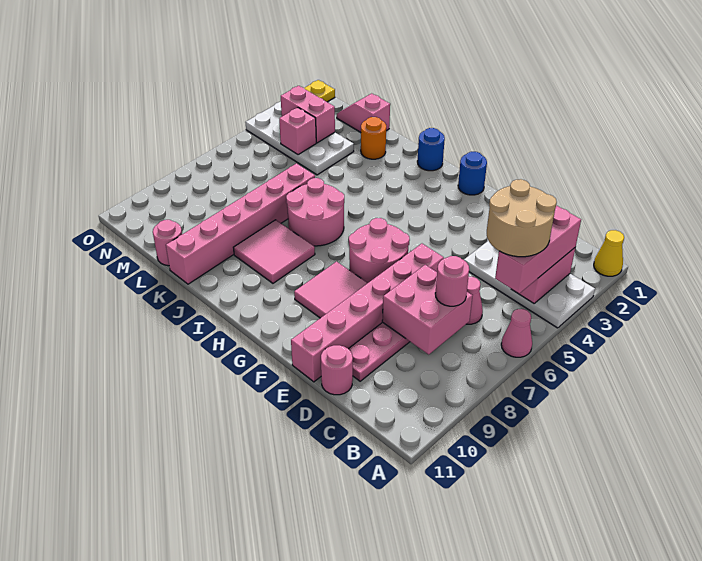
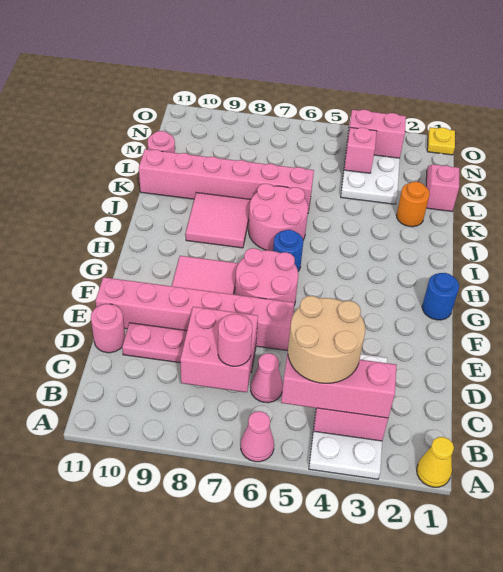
blue 1x1 round brick [417,128,445,171] -> blue 1x1 round brick moved to [273,230,303,271]
pink 1x2 brick [281,86,335,143] -> pink 1x2 brick turned to [347,110,406,158]

